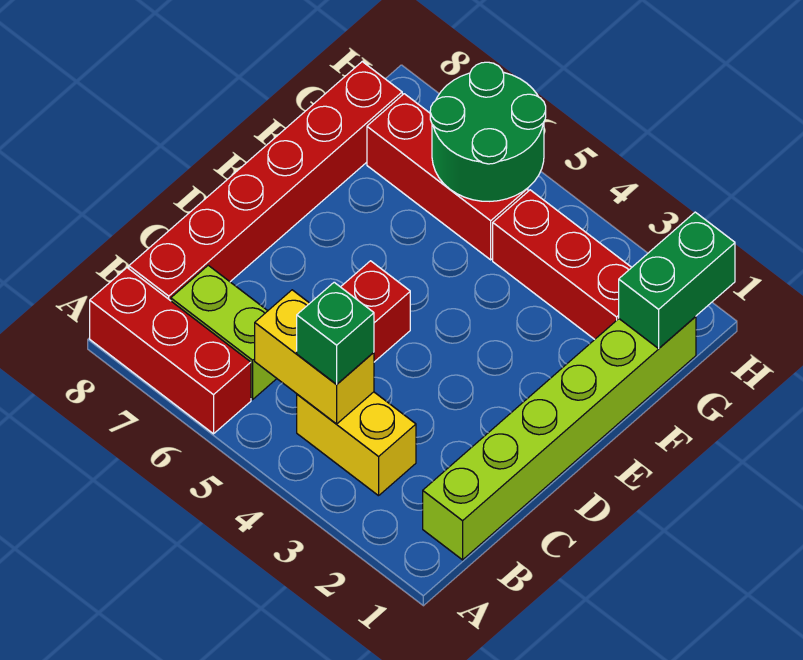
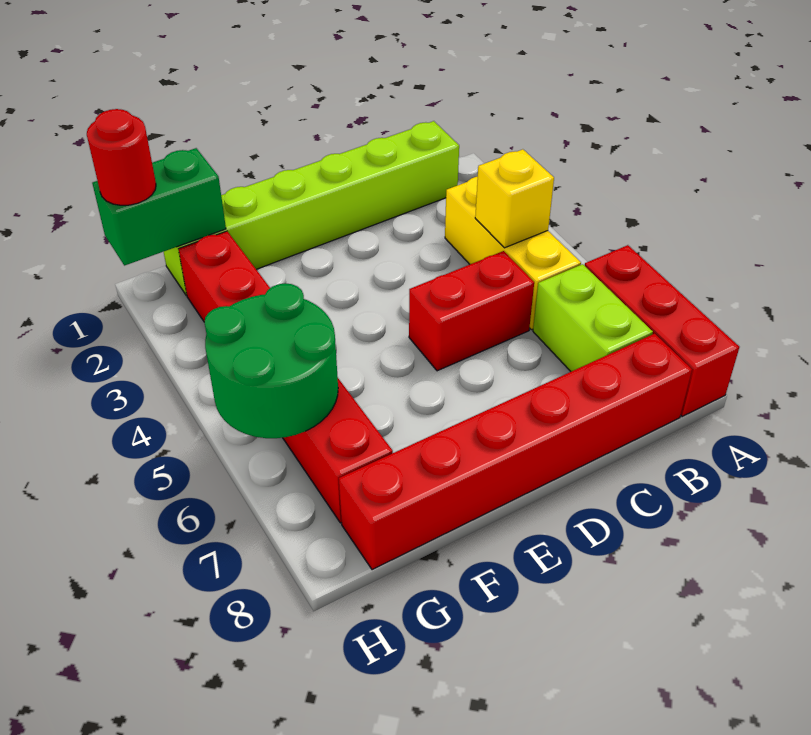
yellow 1x2 brick [297,392,416,496] -> yellow 1x3 brick [445,177,581,330]
yellow 1x2 brick [255,290,374,424] -> yellow 1x1 brick [475,149,554,248]
green 1x1 brick [297,282,374,384] -> none
none -> red 1x1 round brick [87,109,156,205]

